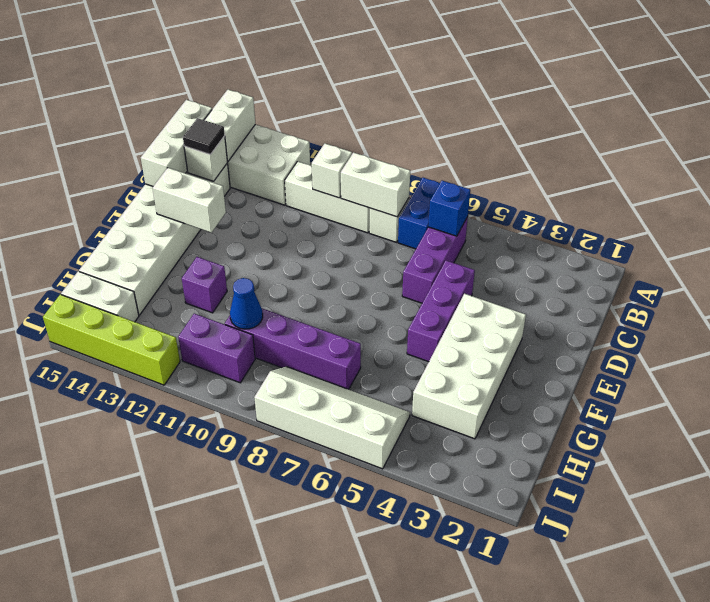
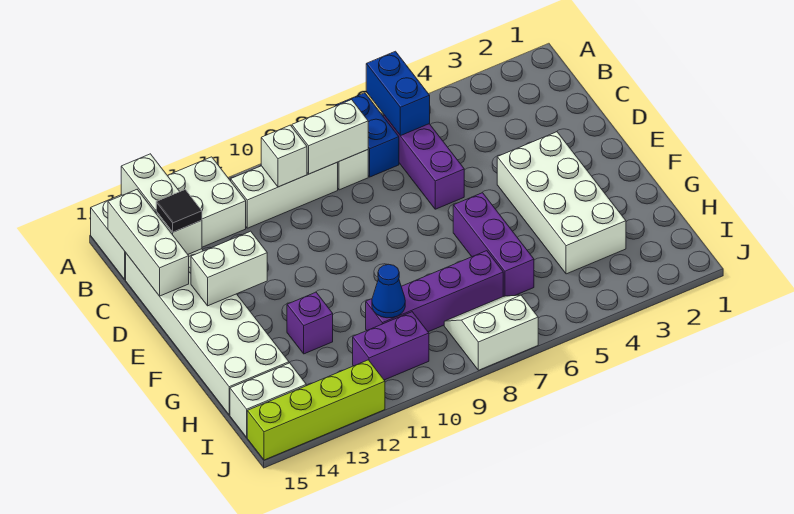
blue 1x1 brick [428,181,470,236] -> blue 1x2 brick [366,51,430,136]
purple 1x3 brick [407,261,475,362] -> purple 1x3 brick moved to [453,193,534,296]
white 2x4 slope [254,367,410,469] -> white 2x2 slope [444,295,538,370]

